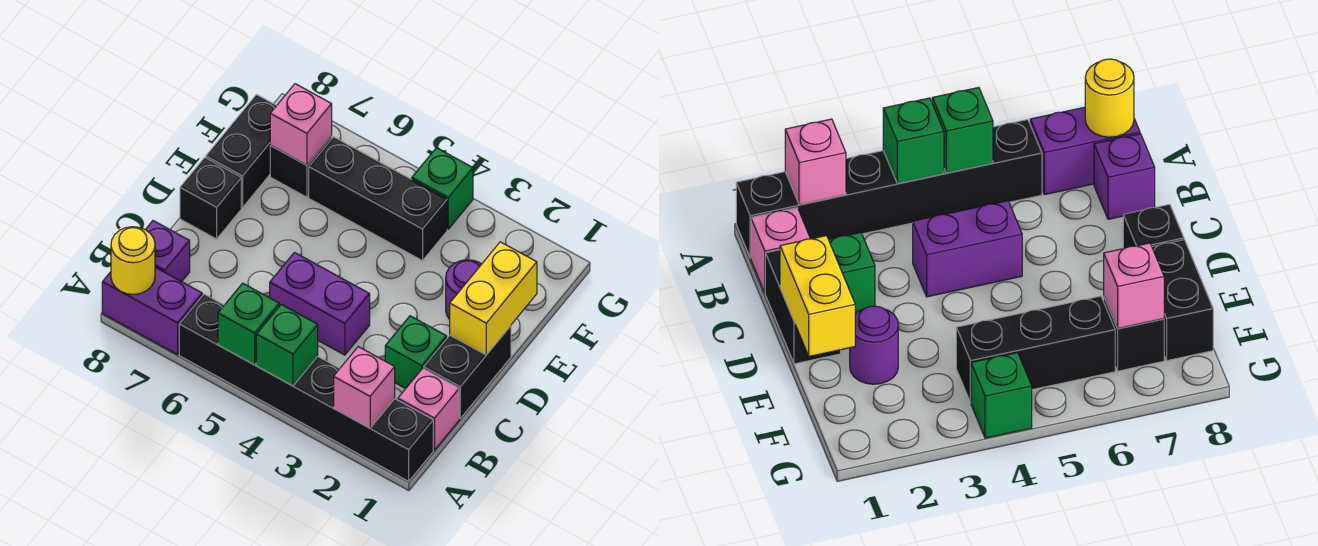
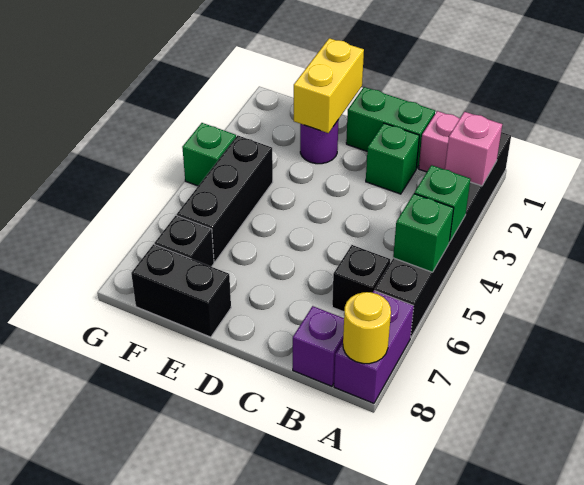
black 1x2 brick [424,326,511,418] -> green 1x2 brick [346,87,435,168]
purple 1x2 brick [269,252,370,355] -> none
yellow 1x2 brick [450,242,537,355] -> yellow 1x2 brick turned to [294,38,364,133]
black 1x1 brick [180,158,241,239] -> black 1x1 brick moved to [332,245,390,312]
pink 1x1 brick [270,84,332,165] -> none

